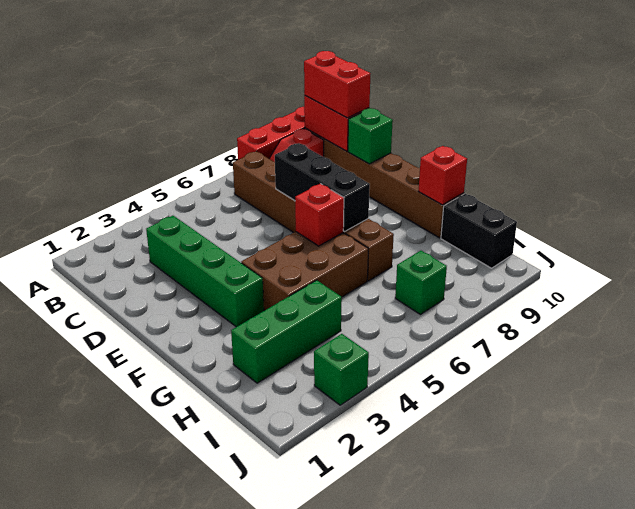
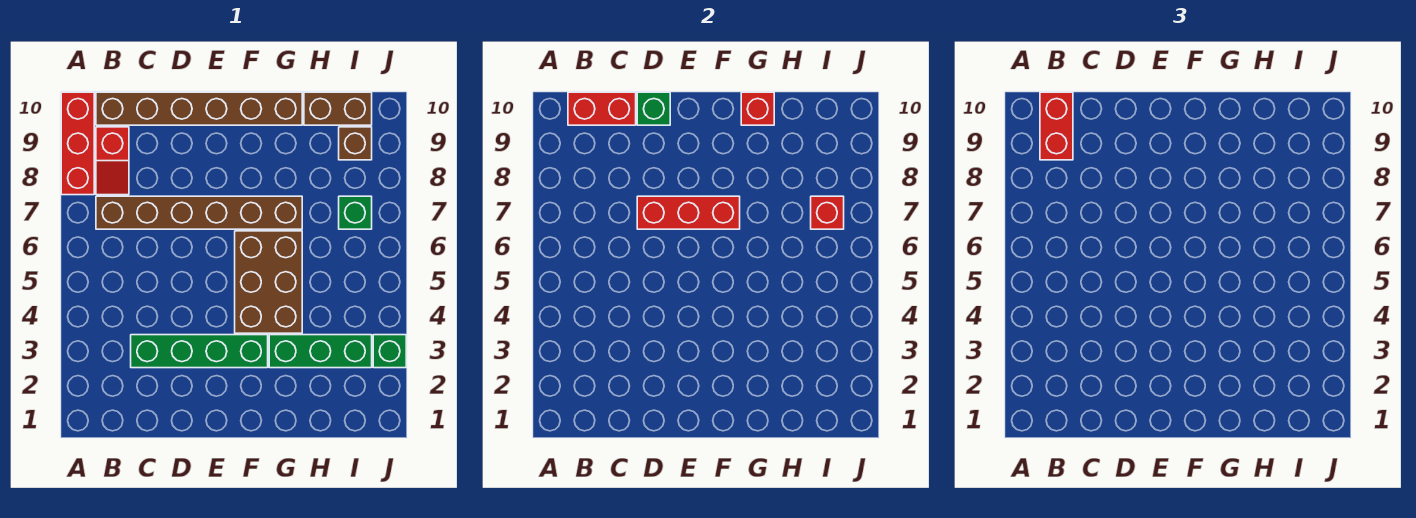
red 1x2 brick [304,51,371,118] -> red 1x2 brick turned to [1040,92,1073,160]
black 1x3 brick [275,143,370,232] -> red 1x3 brick [637,196,740,229]
red 1x1 brick [295,184,344,246] -> red 1x1 brick moved to [811,196,844,229]
green 1x3 brick [231,280,342,383] -> green 1x3 brick turned to [269,335,372,368]
black 1x2 brick [441,194,517,268] -> brown 1x2 brick [304,92,372,125]
none -> brown 1x1 brick [339,127,372,160]

